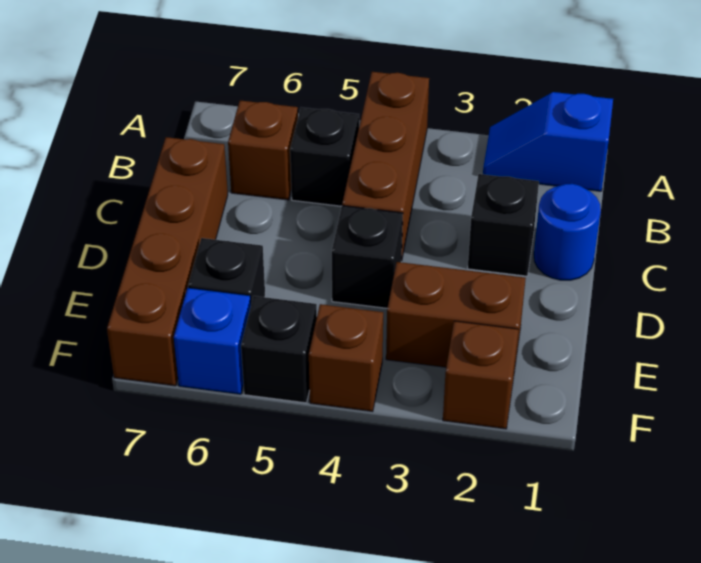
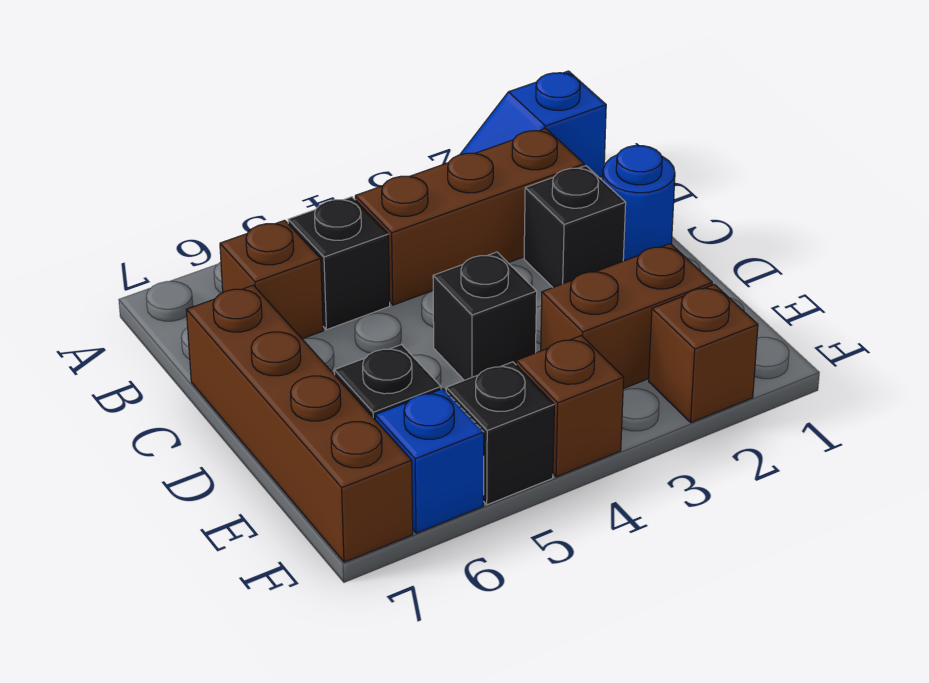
brown 1x3 brick [342,72,429,261] -> brown 1x3 brick turned to [355,129,584,305]

